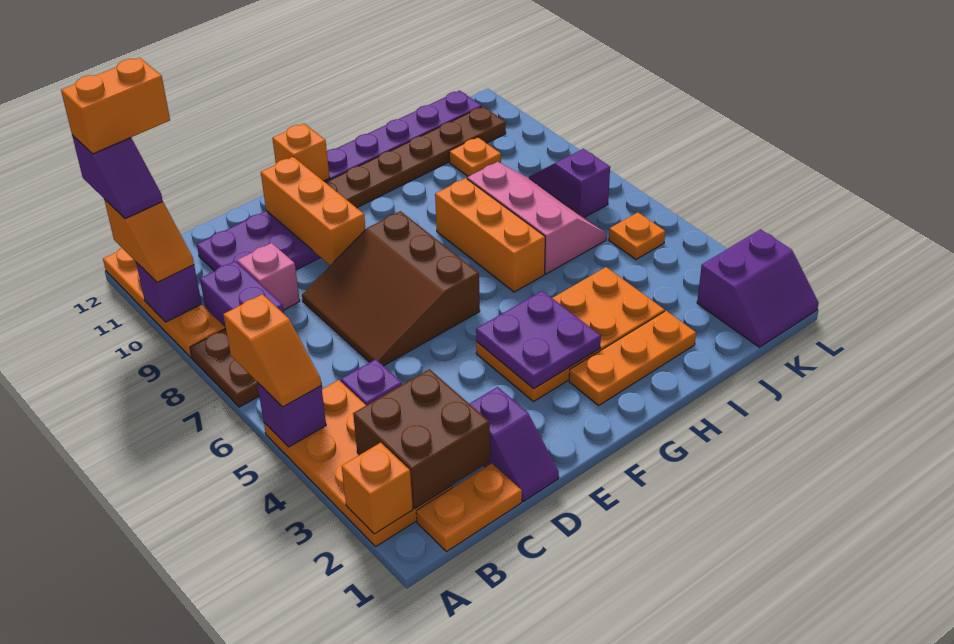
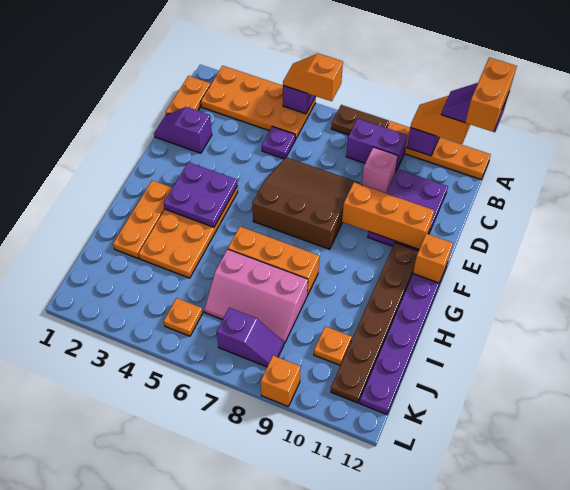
orange 1x1 brick [342,443,413,534] -> orange 1x1 brick moved to [261,356,301,406]
brown 2x2 brick [353,369,490,508] -> none
purple 2x2 slope [697,229,819,347] -> none

